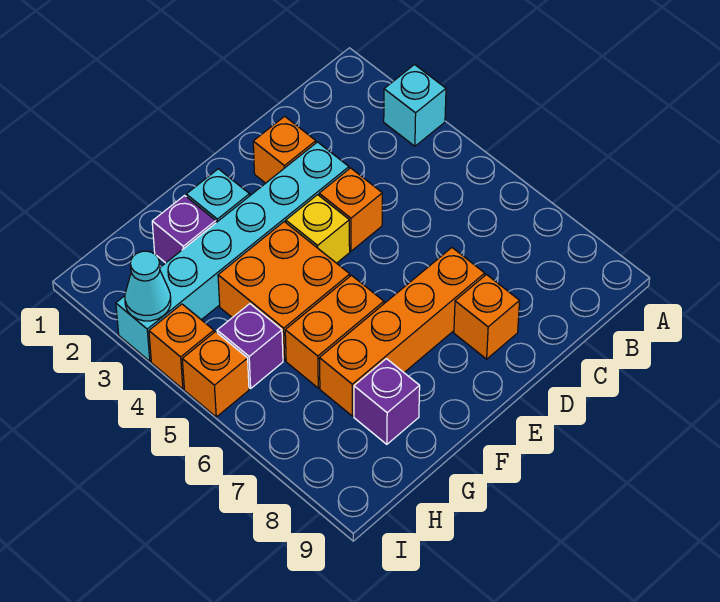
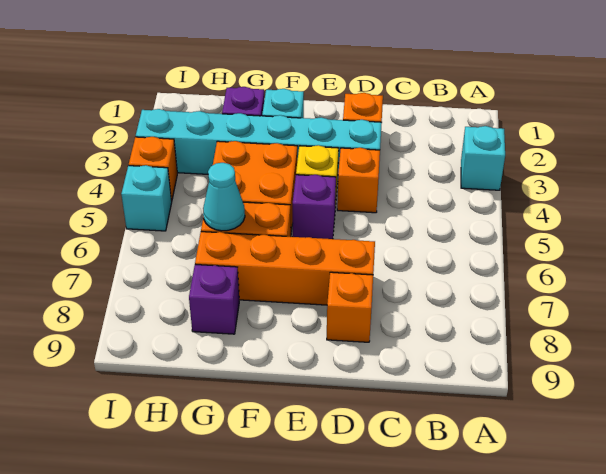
purple 1x1 brick [217,304,283,388] -> purple 1x1 brick moved to [293,175,336,239]
cyan 1x1 cone [125,251,171,321] -> cyan 1x1 cone moved to [203,163,245,231]
orange 1x1 brick [182,332,249,417] -> cyan 1x1 brick [121,165,172,231]

